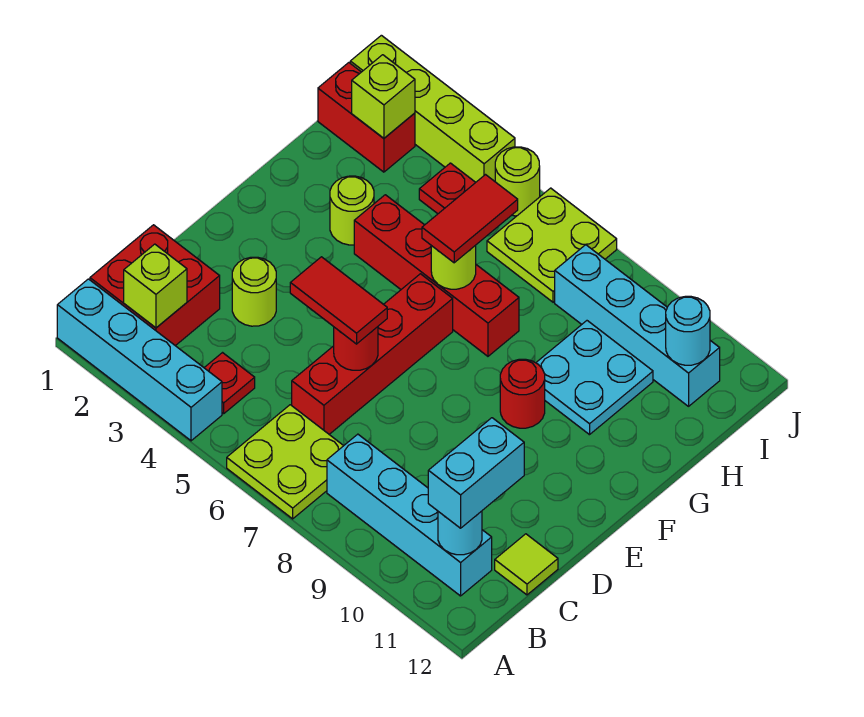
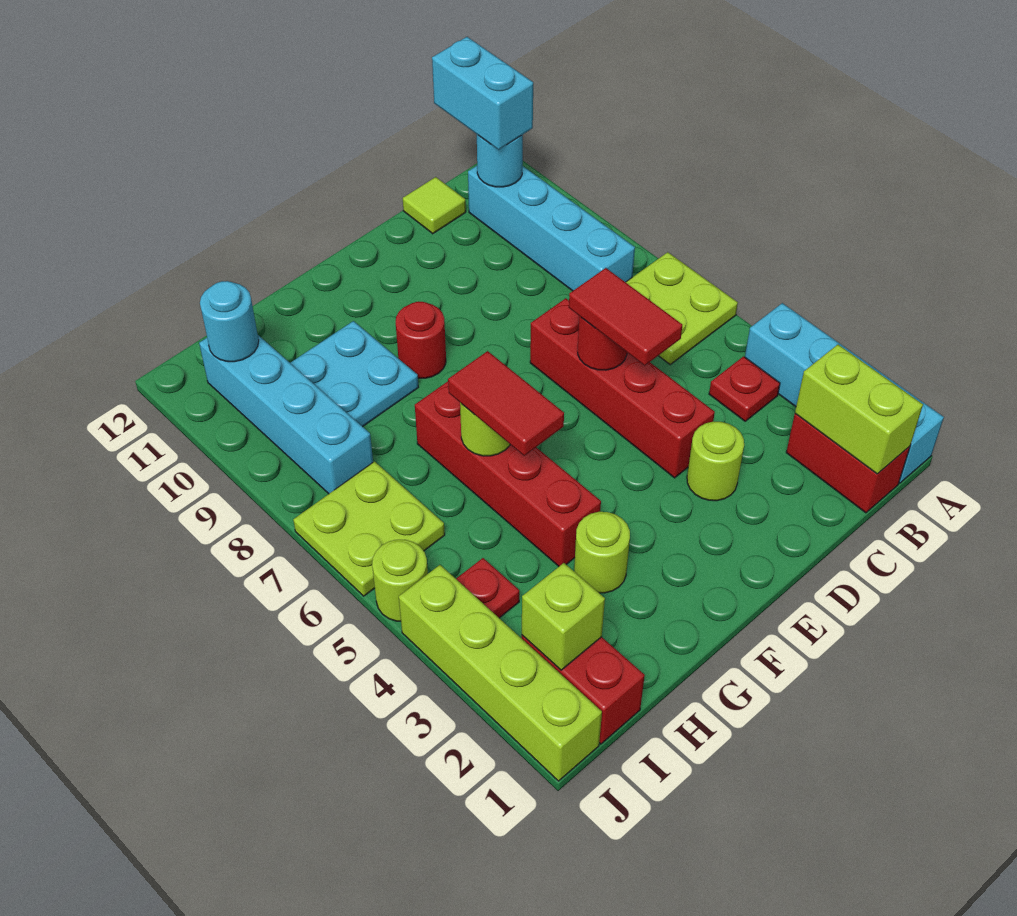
red 2x2 brick [90,225,220,346] -> red 1x2 brick [786,414,910,513]
lime 1x1 brick [124,244,187,328] -> lime 1x2 brick [795,345,923,474]
cyan 1x2 brick [428,418,524,528] -> cyan 1x2 brick turned to [432,37,533,150]
red 1x4 brick [292,274,453,434] -> red 1x4 brick turned to [530,298,715,478]
red 1x2 tile [422,175,518,263] -> red 1x2 tile turned to [448,351,564,456]

